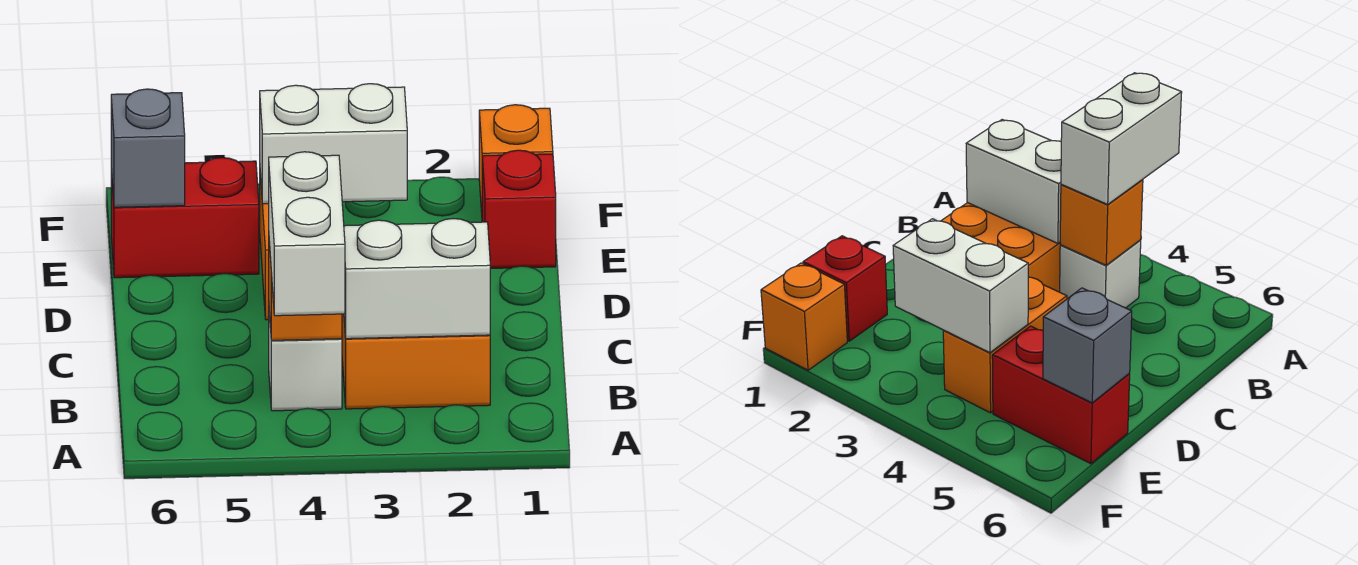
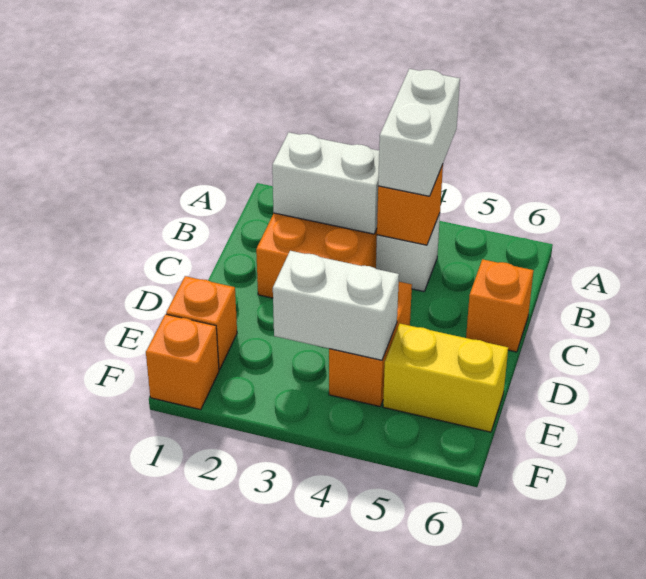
none -> orange 1x1 brick [466,259,534,352]
red 1x1 brick [482,150,556,268] -> orange 1x1 brick [166,276,237,370]
red 1x2 brick [111,158,259,278] -> yellow 1x2 brick [383,324,508,432]
grey 1x1 brick [111,89,185,207] -> none

